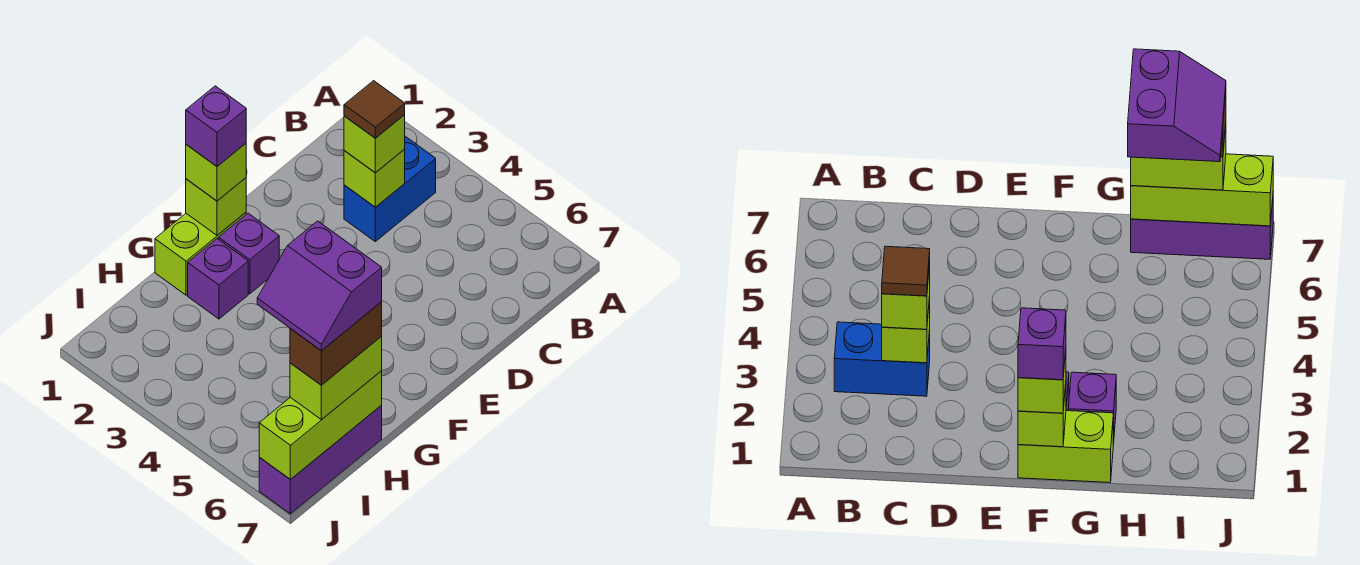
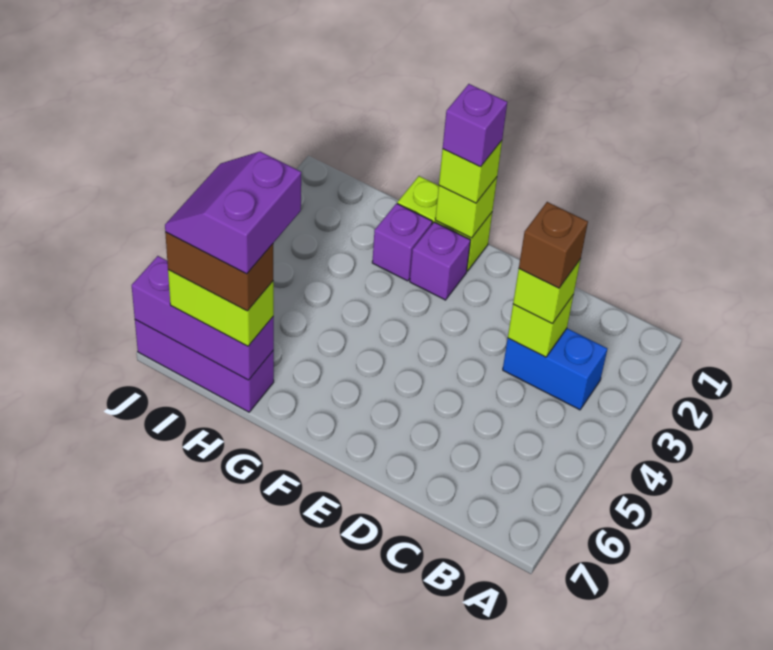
brown 1x1 tile [344,81,405,138] -> brown 1x1 brick [519,202,588,288]
lime 1x3 brick [259,371,382,480] -> purple 1x3 brick [132,256,274,380]

